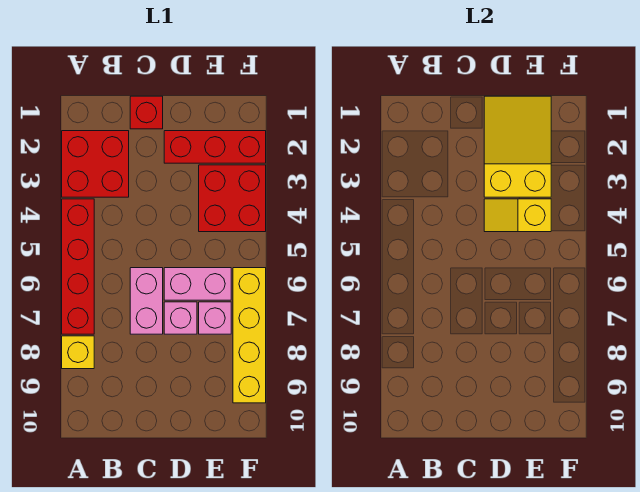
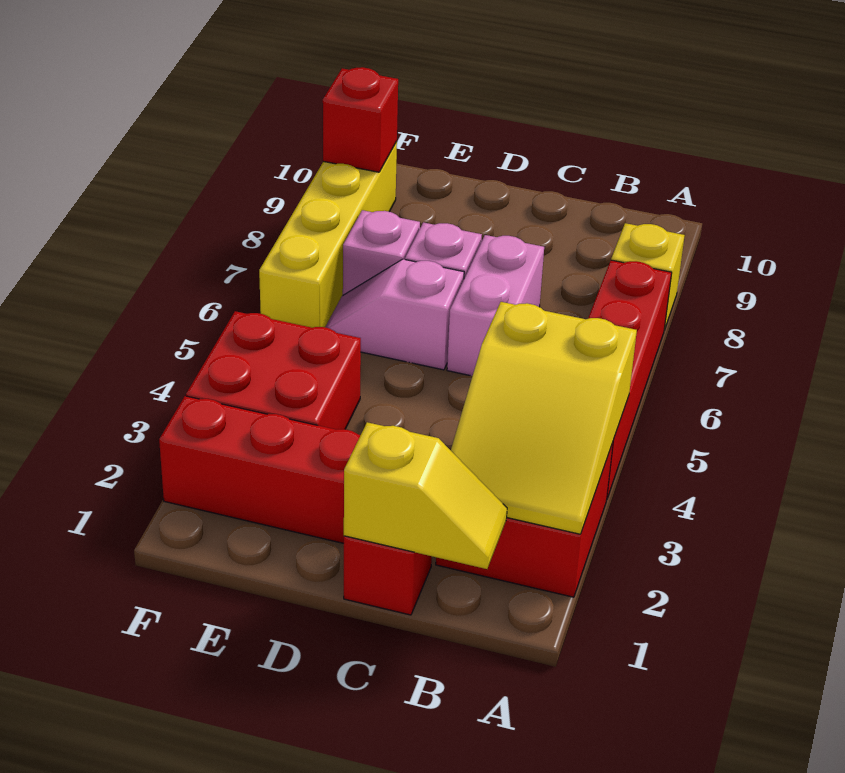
yellow 2x3 slope [484,96,551,197] -> yellow 2x3 slope moved to [451,302,637,534]
yellow 1x2 slope [484,199,551,232] -> yellow 1x2 slope moved to [344,422,507,569]
pink 1x2 brick [164,268,231,300] -> pink 1x2 slope [325,259,464,370]
none -> red 1x1 brick [323,67,398,172]

